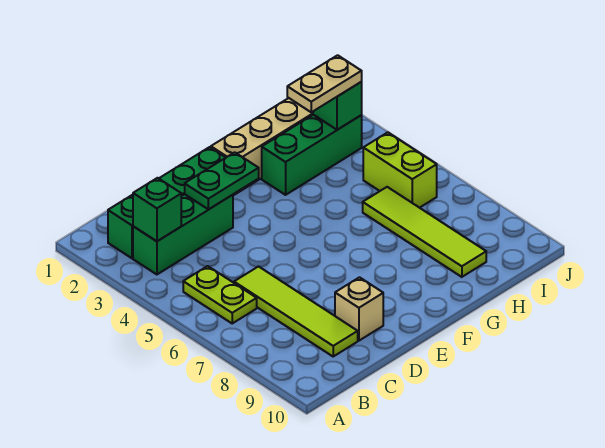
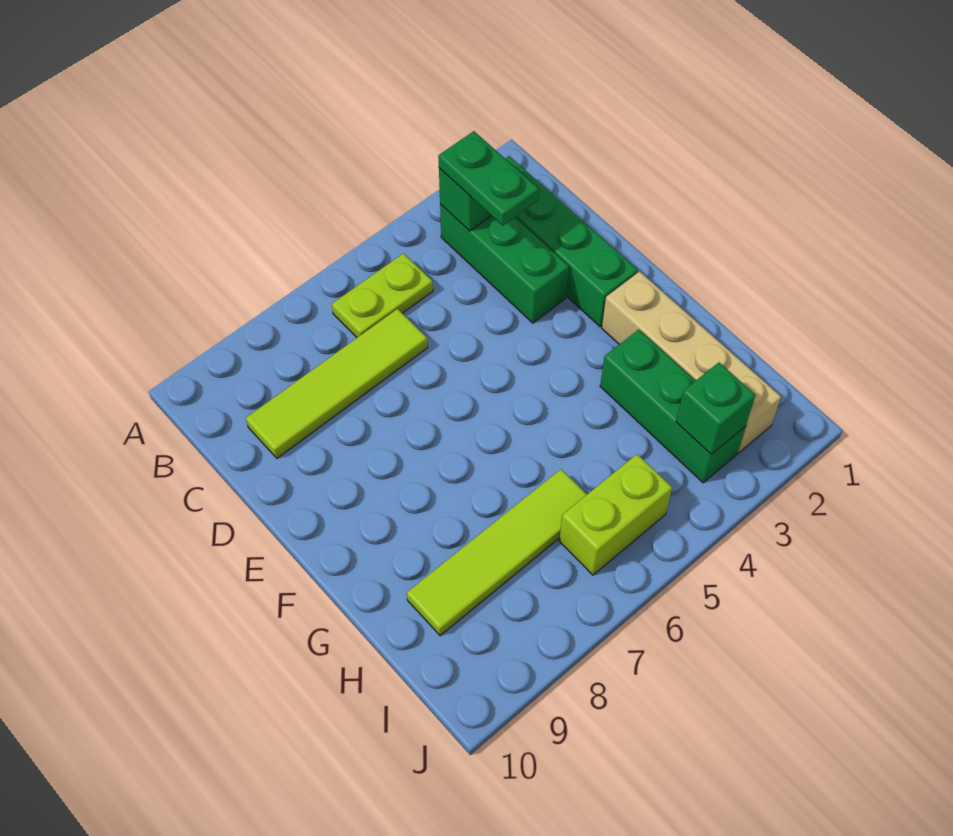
green 1x2 plate [185,152,259,209] -> green 1x2 plate moved to [438,131,539,226]
tan 1x1 brick [335,277,383,341] -> none
tan 1x2 plate [287,55,362,112] -> none

